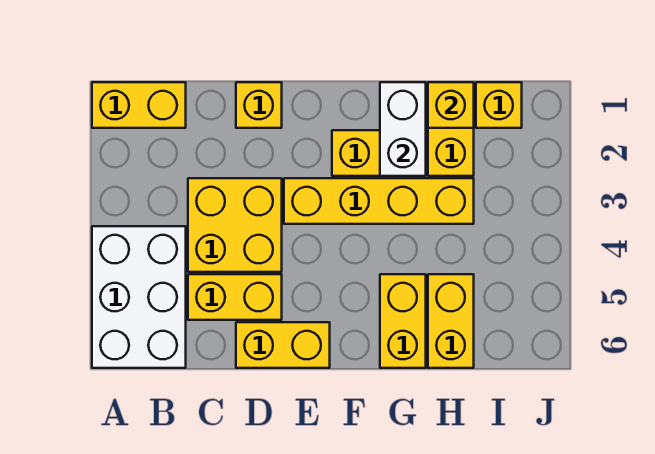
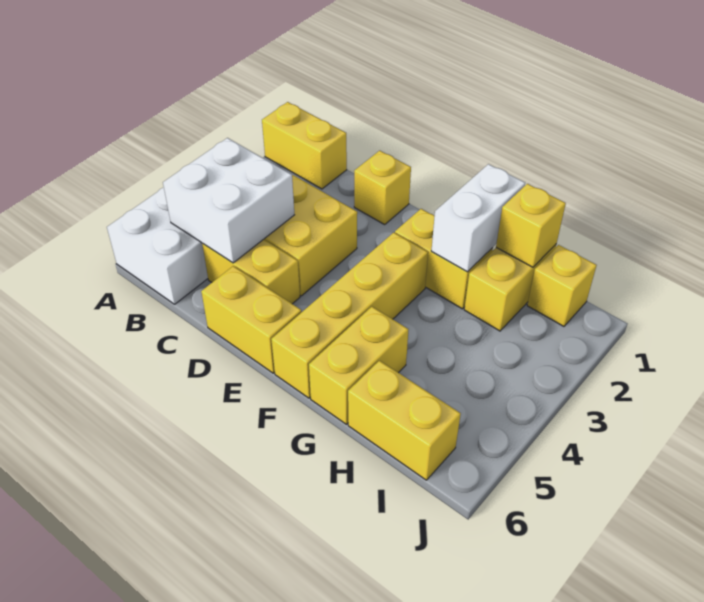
none -> white 2x2 brick [163,138,294,263]
yellow 1x4 brick [284,178,474,224] -> yellow 1x4 brick turned to [271,232,428,398]
yellow 1x2 brick [428,274,474,368] -> yellow 1x2 brick turned to [348,361,461,480]

